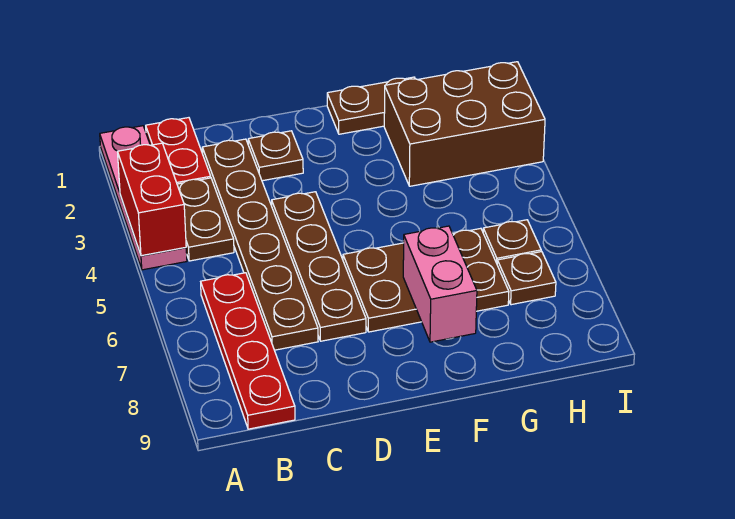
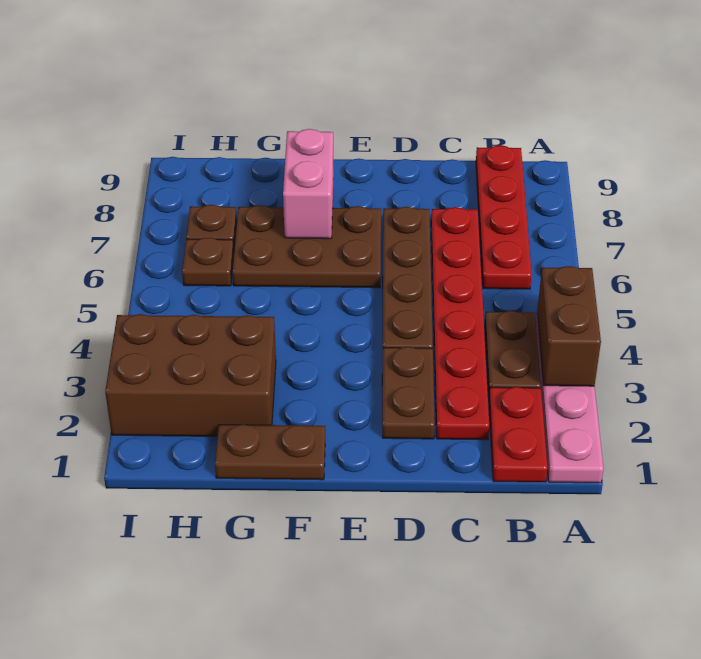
red 1x2 brick [118,143,186,256] -> brown 1x2 brick [537,266,601,386]
brown 1x6 plate [202,139,318,350] -> red 1x6 plate [431,207,489,440]
brown 1x1 plate [248,131,303,181] -> brown 1x2 plate [382,347,435,439]

